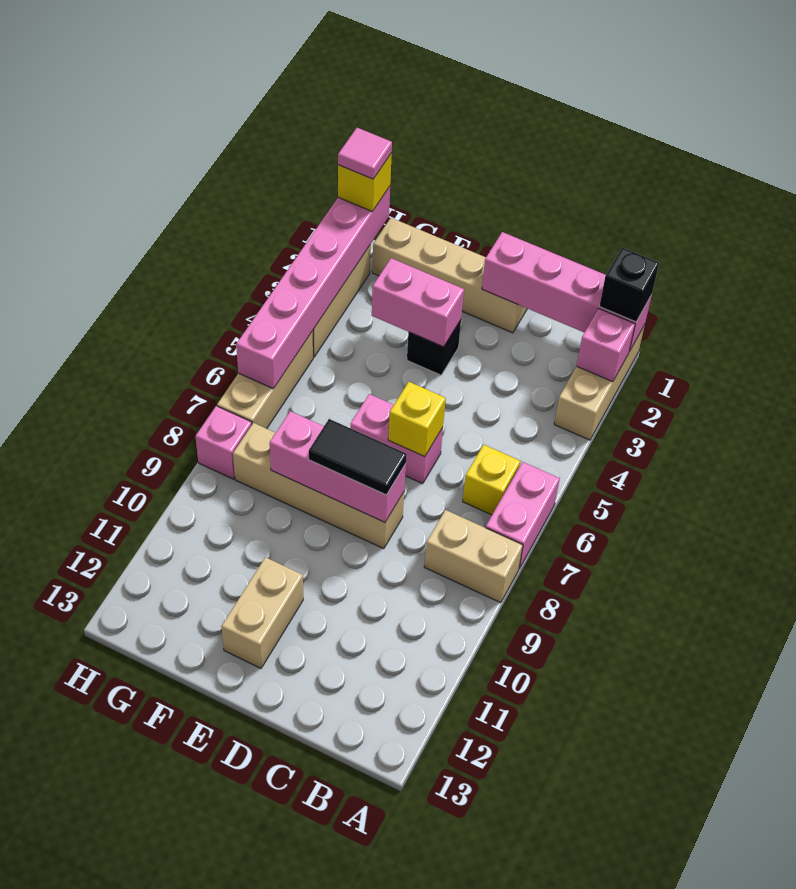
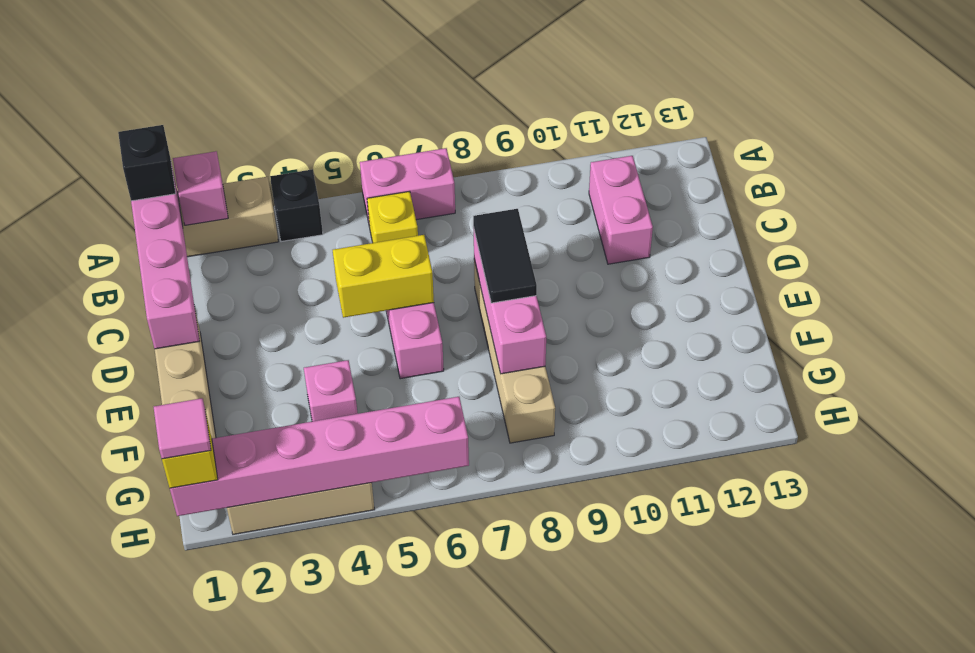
tan 1x2 brick [424,510,523,603] -> none
yellow 1x1 brick [388,382,446,457] -> yellow 1x2 brick [333,235,434,318]
black 1x1 brick [407,320,461,375] -> black 1x1 brick moved to [270,169,323,242]
pink 1x2 brick [372,258,464,347] -> pink 1x2 brick moved to [589,156,653,264]
tan 1x2 brick [221,557,303,668] -> none
tan 1x3 brick [217,331,313,429] -> none
pink 1x1 brick [196,406,252,479] -> pink 1x1 brick moved to [304,360,358,421]

